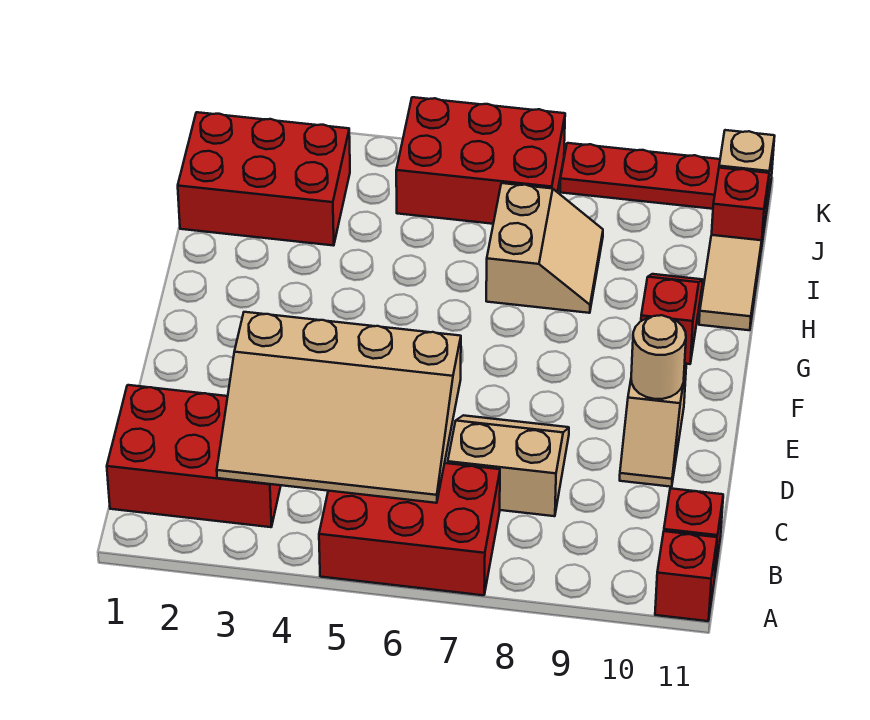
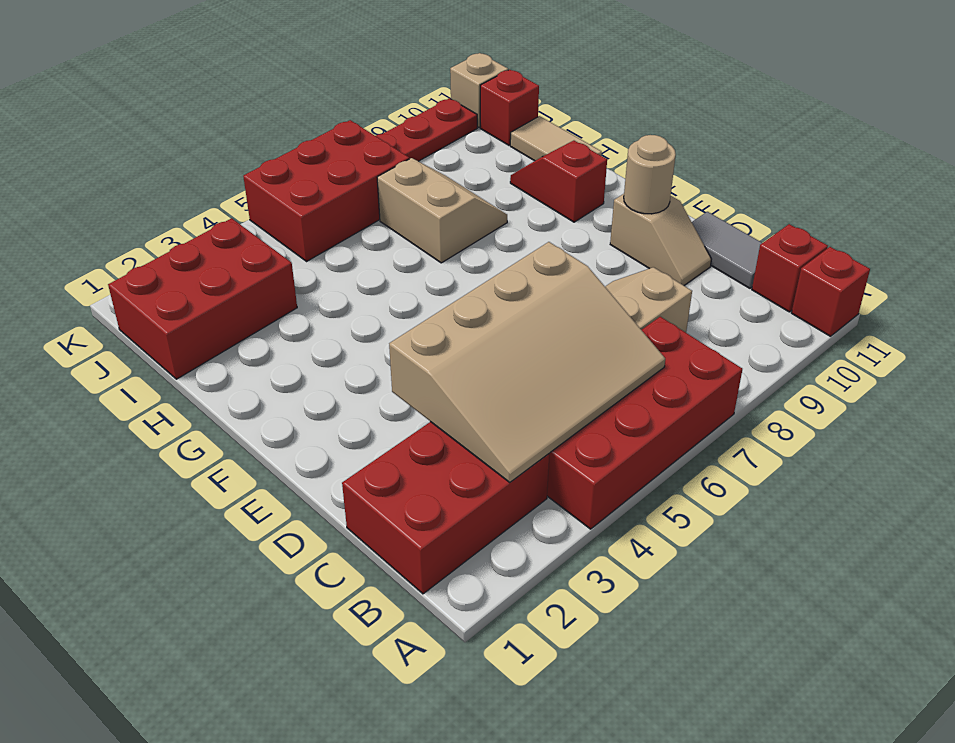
red 2x3 brick [319,463,500,595] -> red 2x4 brick [547,317,742,529]
none -> grey 1x2 tile [692,212,762,288]

